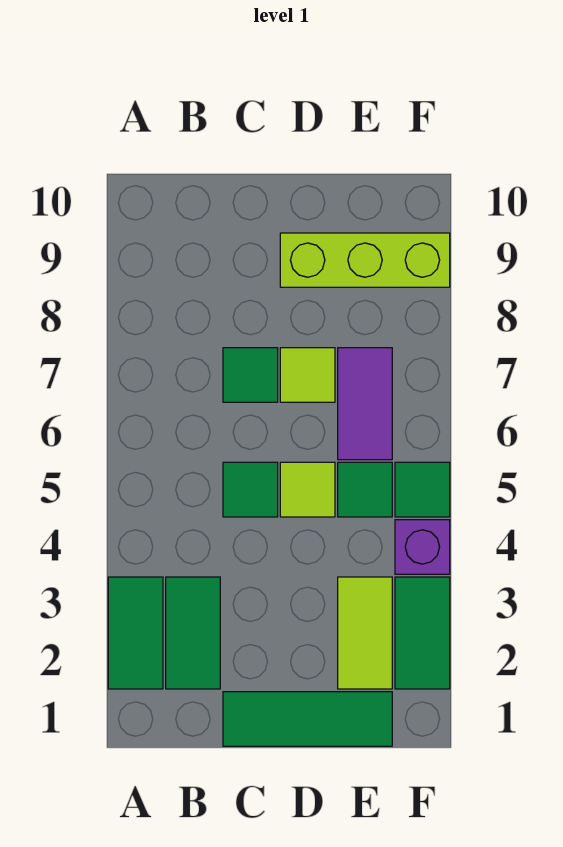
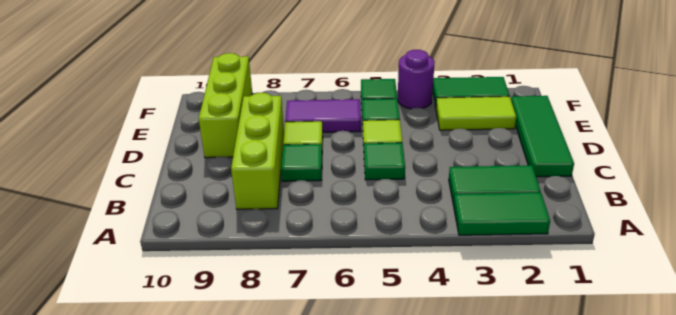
none -> lime 1x3 brick [231,93,284,209]
purple 1x1 brick [395,520,450,574] -> purple 1x1 round brick [398,50,434,109]

